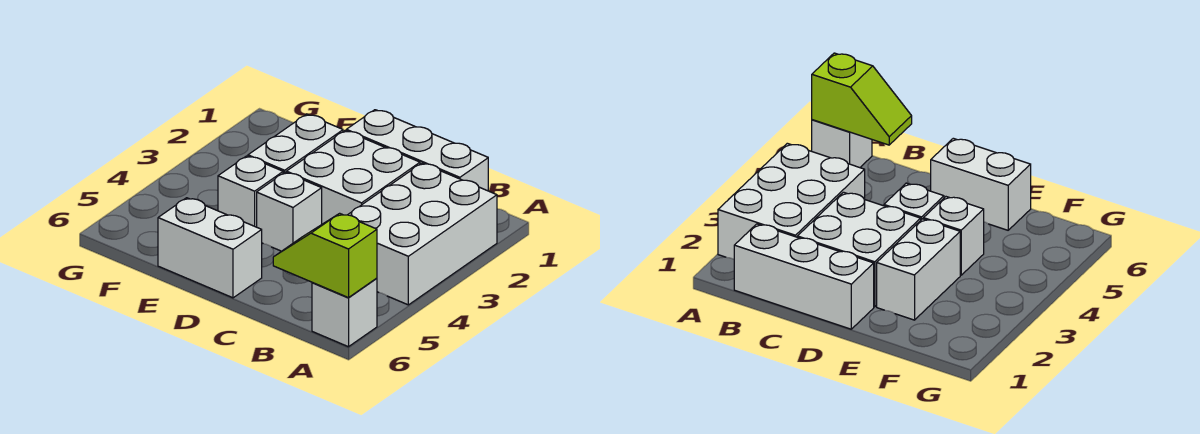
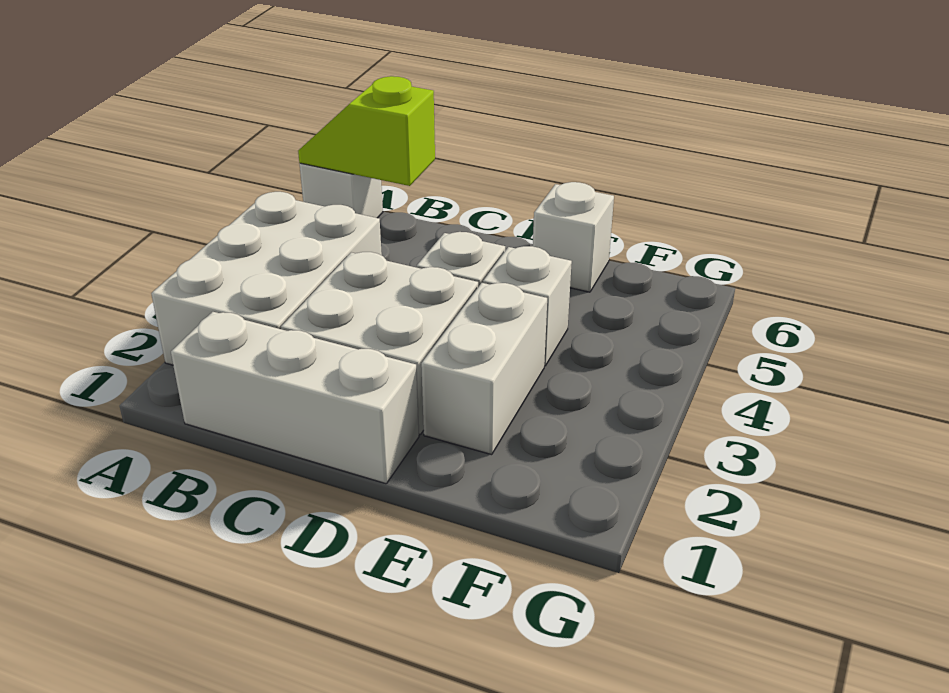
lime 1x2 slope [273,213,377,298] -> lime 1x2 slope turned to [298,76,435,186]
white 1x2 brick [158,198,262,298] -> white 1x1 brick [533,182,614,292]

